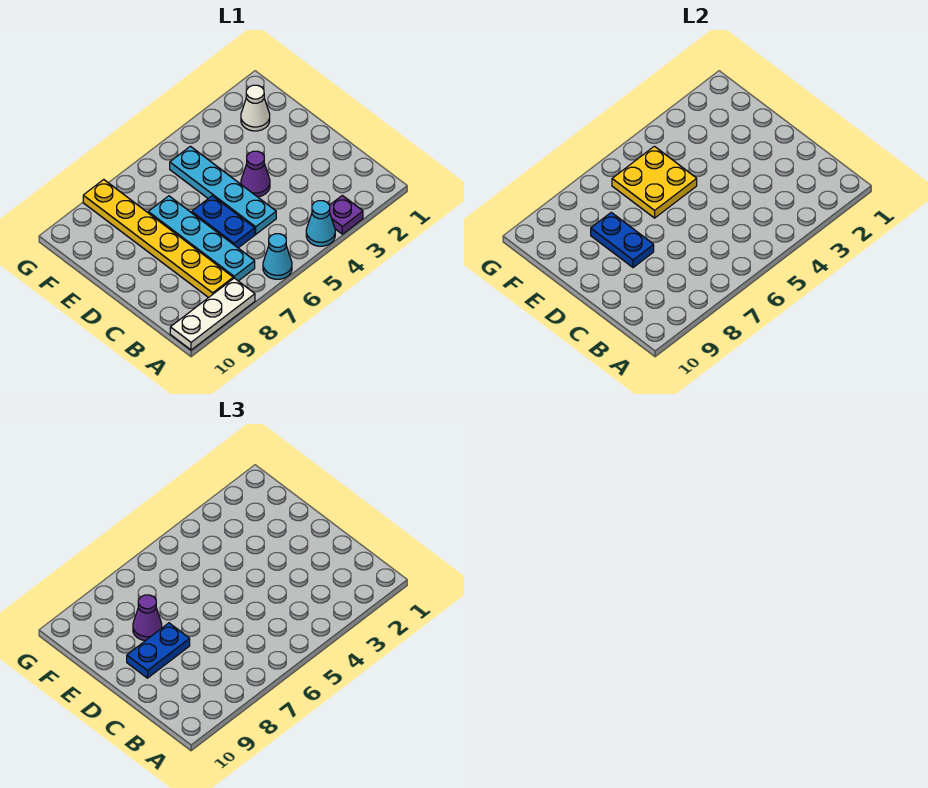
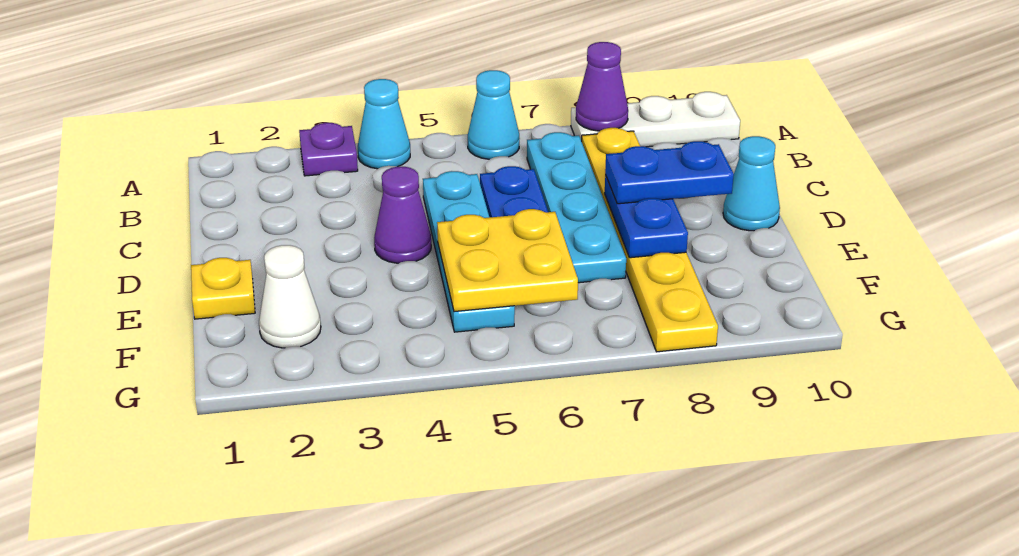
none -> cyan 1x1 cone [723,136,780,231]
none -> yellow 1x1 plate [191,258,255,319]
purple 1x1 cone [133,595,162,641] -> purple 1x1 cone moved to [576,42,628,131]

